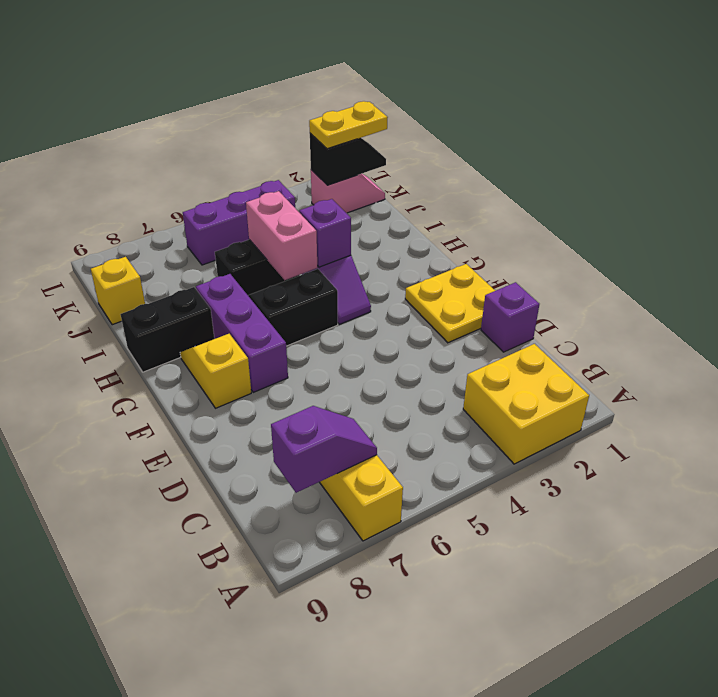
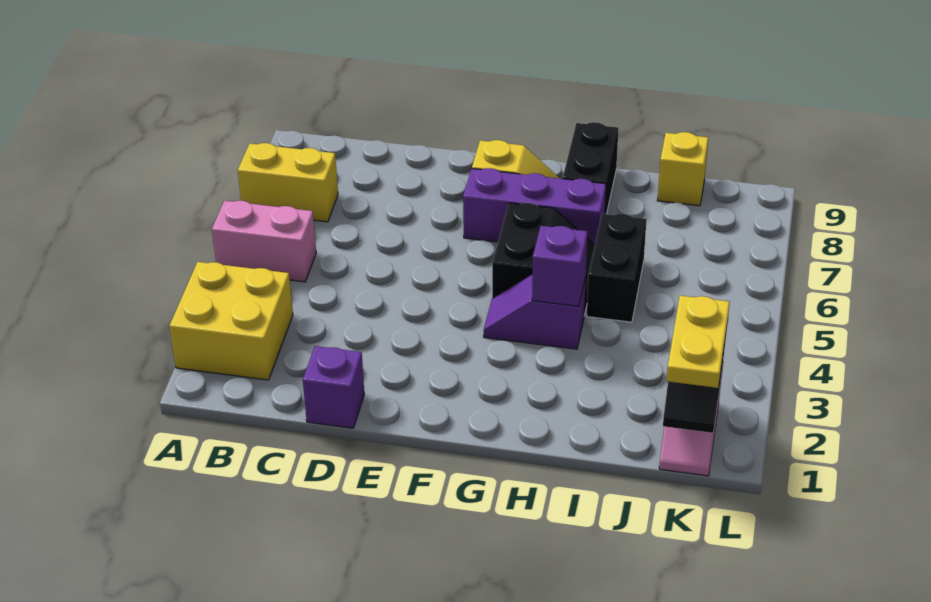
purple 1x2 slope [271,406,377,493] -> none
yellow 2x2 plate [405,264,495,343] -> none
pink 1x2 brick [246,191,317,280] -> pink 1x2 brick moved to [212,201,316,282]
purple 1x3 brick [183,180,295,265] -> none

